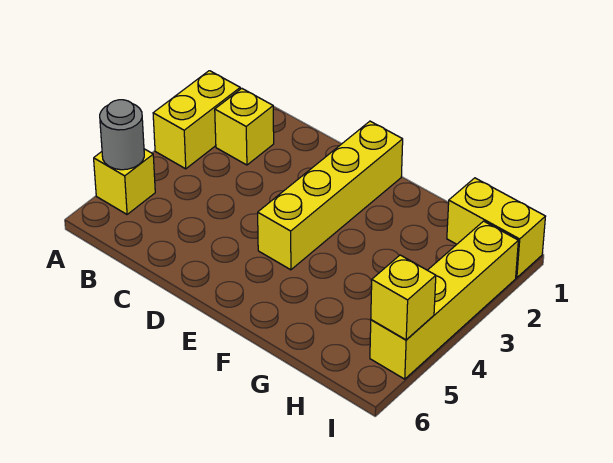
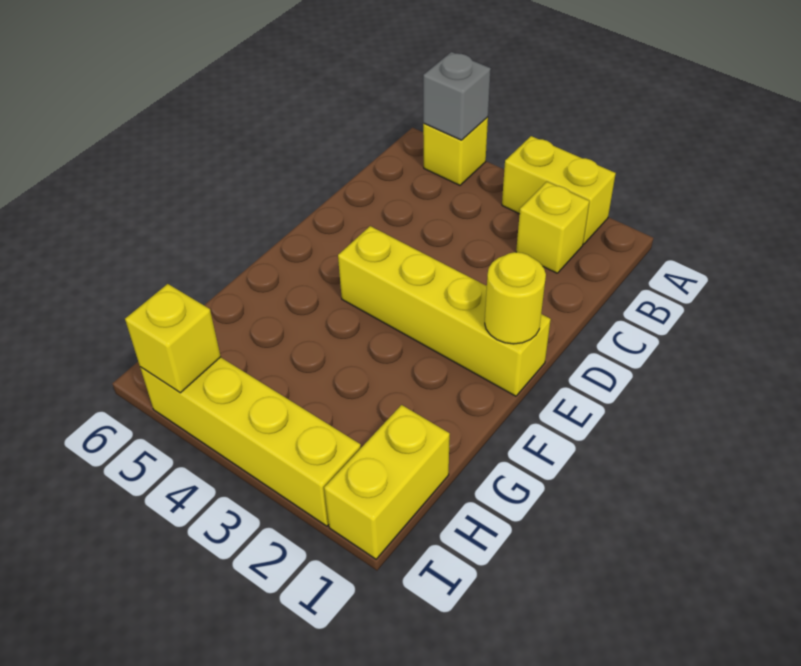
grey 1x1 round brick [100,100,144,170] -> grey 1x1 brick [423,52,491,140]
none -> yellow 1x1 round brick [485,252,546,344]

